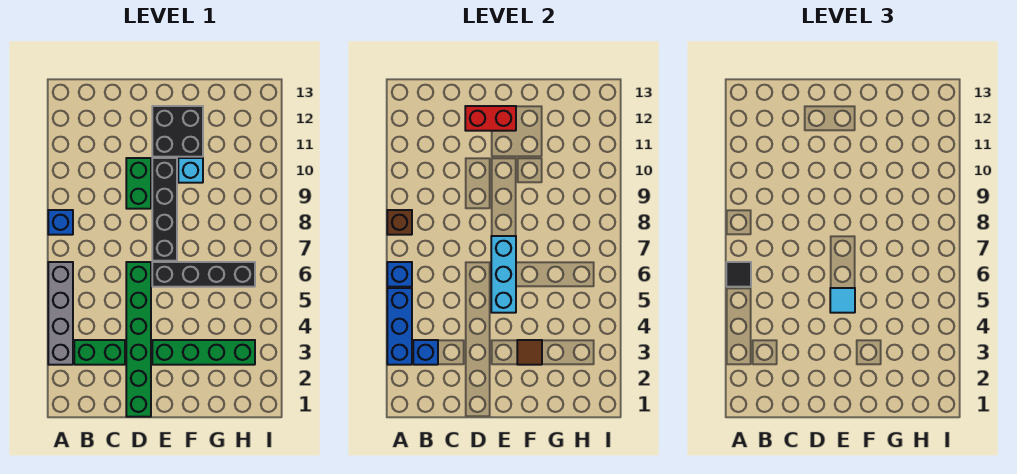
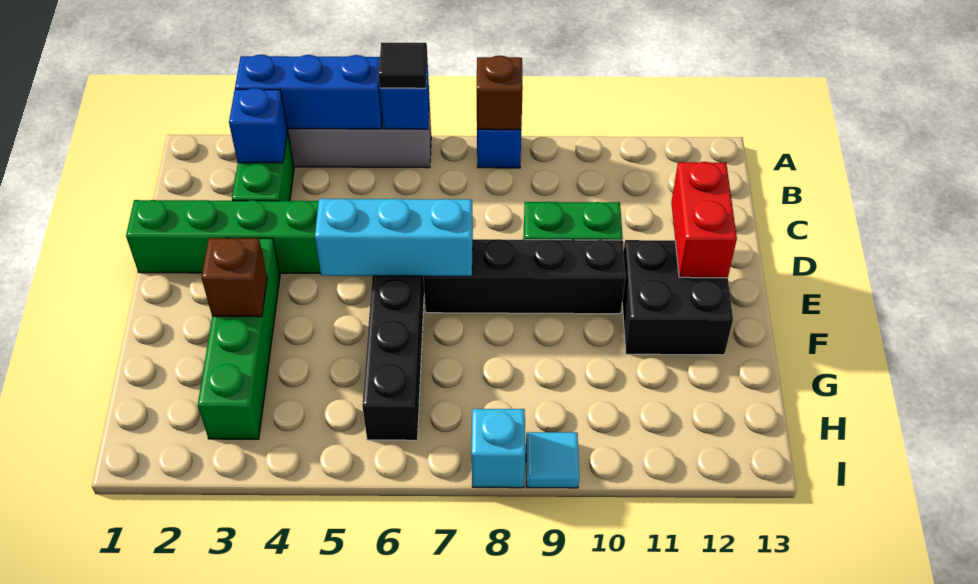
cyan 1x1 tile [830,288,855,313] -> cyan 1x1 tile moved to [526,432,579,488]
brown 1x1 tile [517,340,542,365] -> brown 1x1 brick [201,238,267,317]
cyan 1x1 brick [178,158,203,183] -> cyan 1x1 brick moved to [472,409,525,488]

